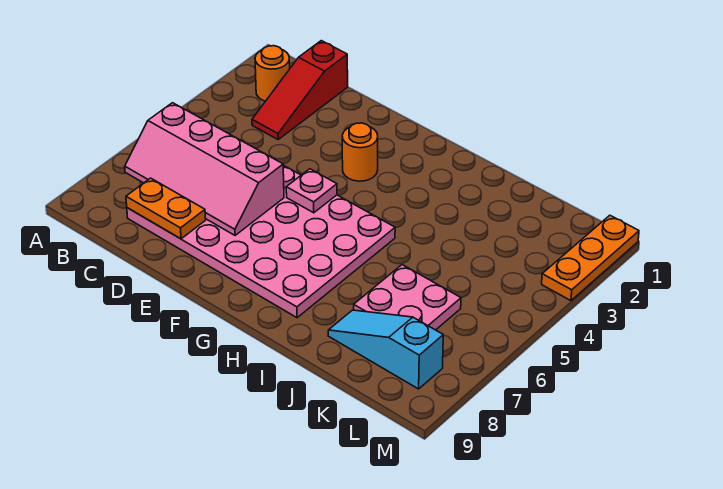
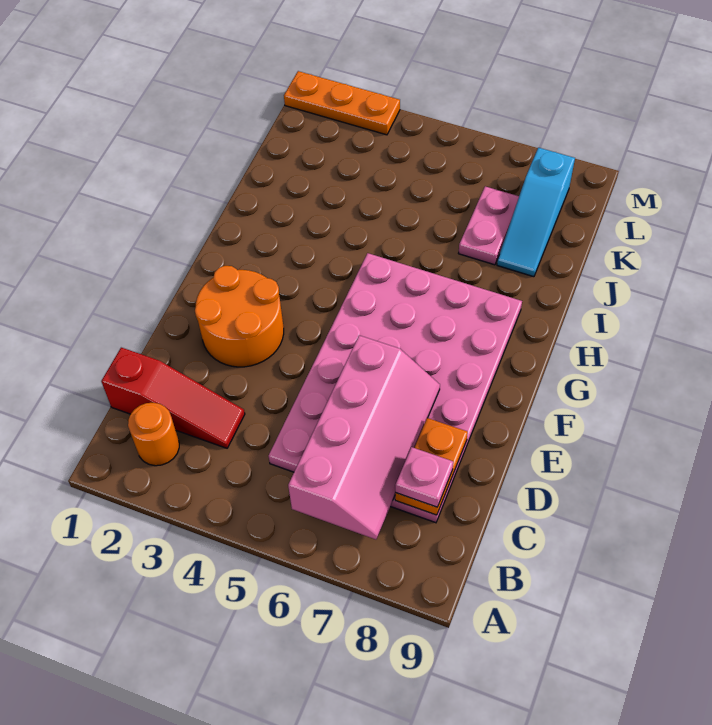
orange 1x1 round brick [342,123,378,181] -> orange 2x2 round brick [195,266,284,367]
pink 1x1 plate [286,169,337,213] -> pink 1x1 plate moved to [395,447,453,507]
pink 2x2 plate [354,265,461,330] -> pink 1x2 plate [458,186,519,265]

